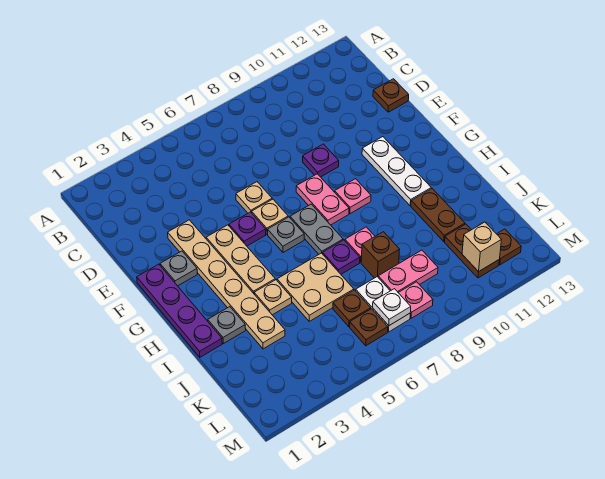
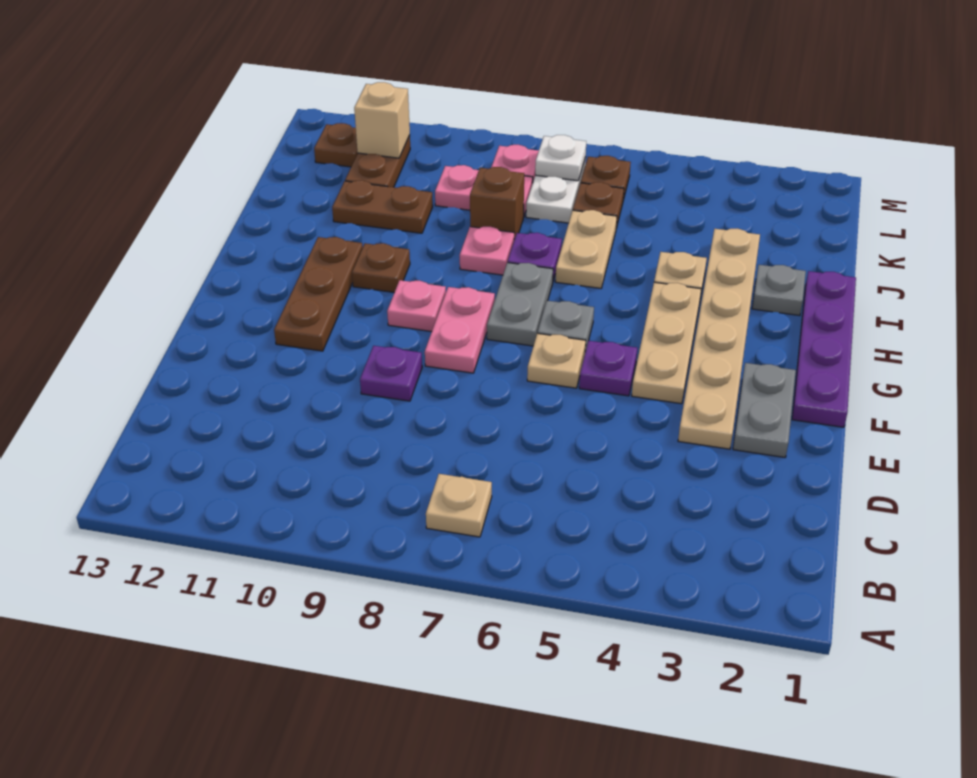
brown 1x1 plate [373,79,409,112] -> brown 1x1 plate moved to [352,243,410,292]
tan 1x1 plate [236,182,272,213] -> tan 1x1 plate moved to [426,474,492,537]
grey 1x1 plate [160,251,197,286] -> grey 1x2 plate [733,363,796,457]
white 1x3 plate [362,137,431,206] -> brown 1x3 plate [274,237,363,351]
tan 2x2 plate [277,253,354,321] -> tan 1x2 plate [555,210,617,288]
brown 1x2 plate [411,189,465,241] -> brown 1x2 plate turned to [332,180,433,233]

